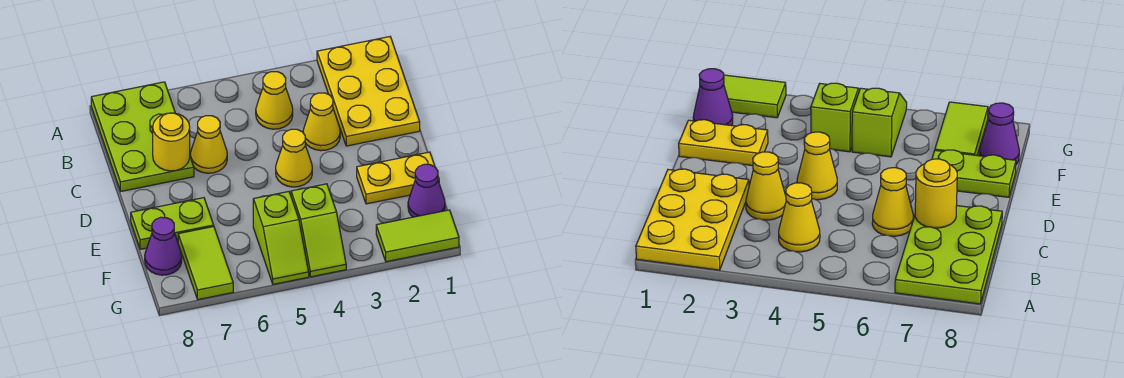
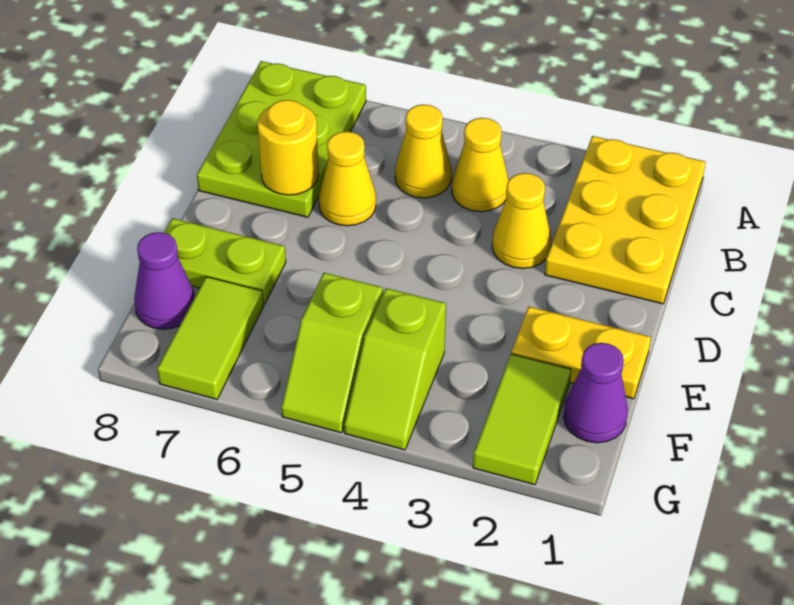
yellow 1x1 cone [276,129,312,187] -> yellow 1x1 cone moved to [395,104,452,198]
lime 1x2 tile [376,210,459,262] -> lime 1x2 tile turned to [473,354,571,485]

